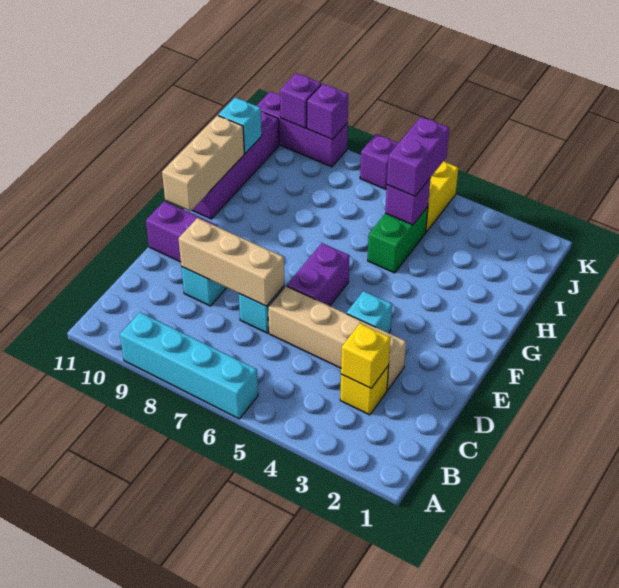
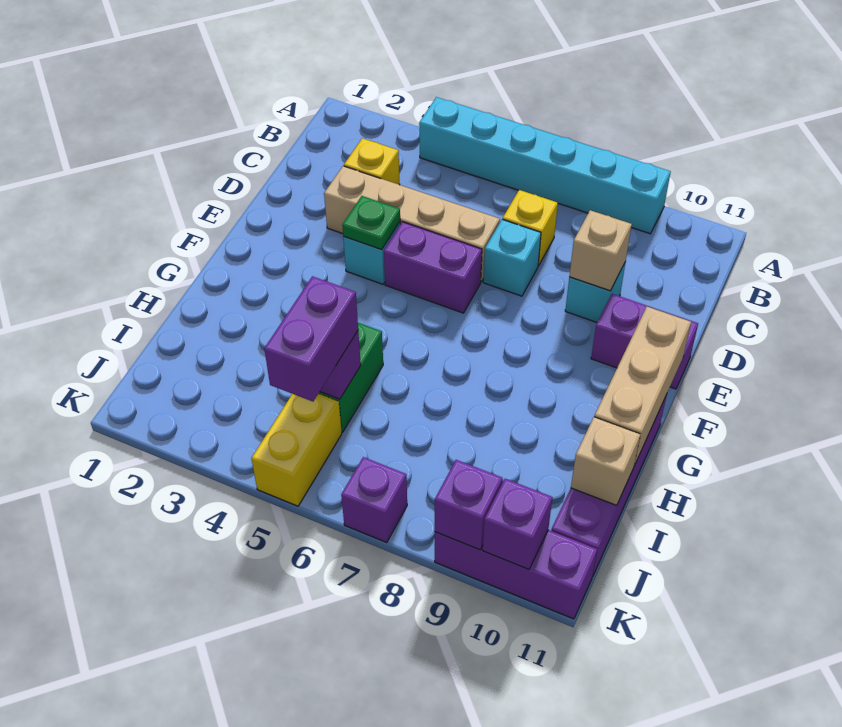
cyan 1x4 brick [120,312,258,419] -> cyan 1x6 brick [419,97,671,234]
yellow 1x1 brick [341,323,390,388] -> yellow 1x1 brick moved to [503,190,558,266]
tan 1x3 brick [178,218,284,306] -> tan 1x1 brick [569,210,632,291]
none -> green 1x1 plate [342,196,400,250]
purple 1x2 brick [287,243,350,306] -> purple 1x2 brick turned to [384,222,482,313]
cyan 1x1 brick [218,97,262,153] -> tan 1x1 brick [571,417,641,505]

